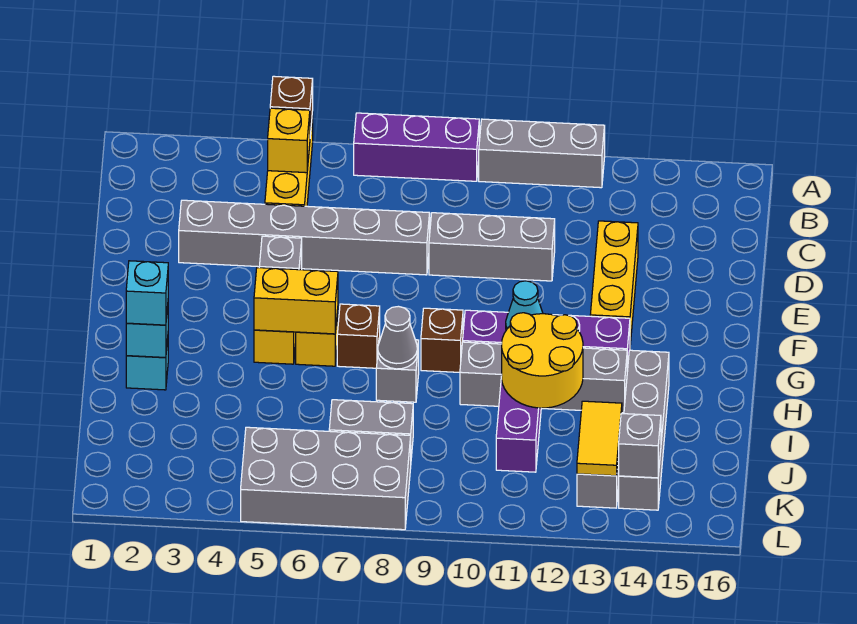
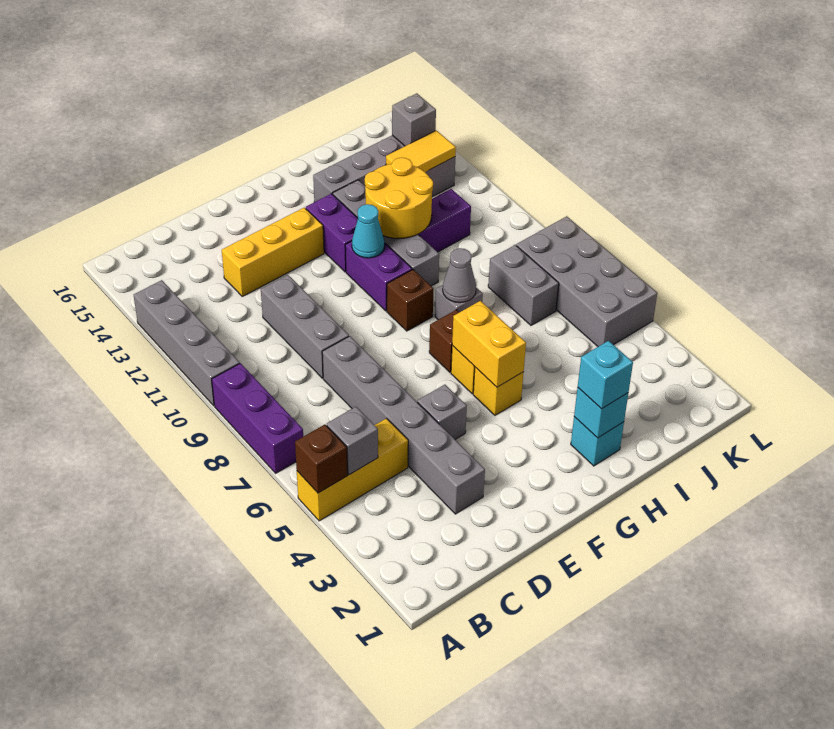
grey 1x3 brick [479,119,605,188] -> grey 1x4 brick [134,280,240,406]
yellow 1x1 brick [268,108,310,173] -> grey 1x1 brick [327,407,378,475]

